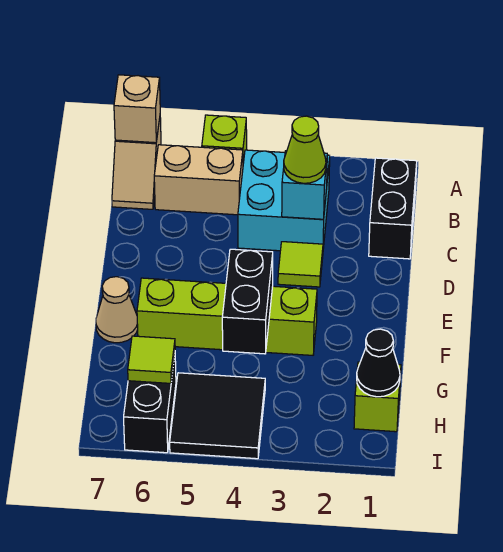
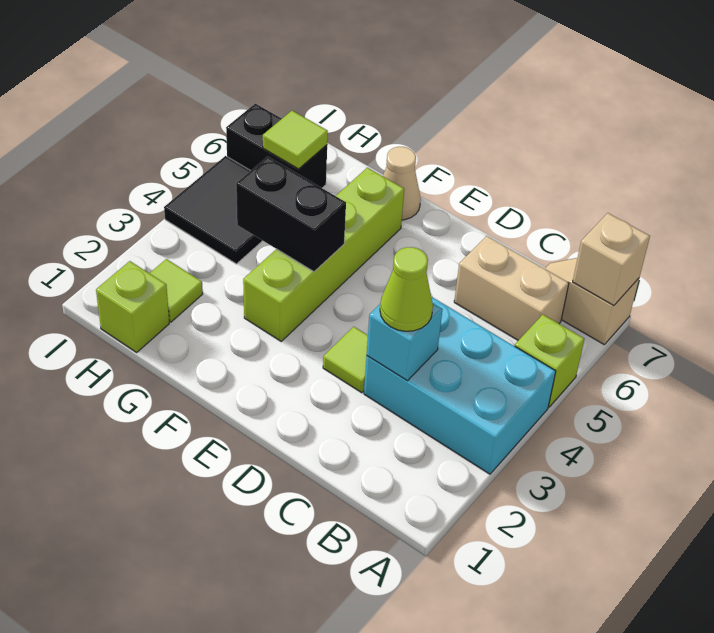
black 1x2 brick [369,158,417,259] -> none
cyan 2x2 brick [238,150,330,251] -> cyan 2x3 brick [364,297,556,474]
tan 1x2 brick [154,145,243,215] -> tan 1x2 brick turned to [454,236,569,340]
black 1x1 cone [357,329,400,397] -> none
none -> lime 1x1 tile [150,259,203,322]

